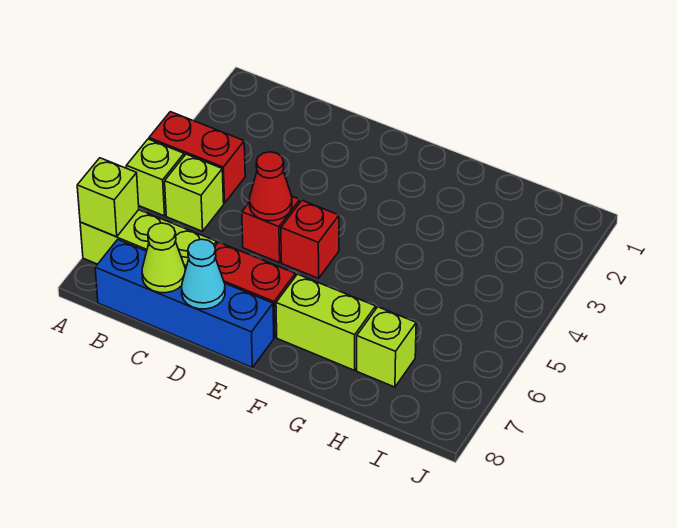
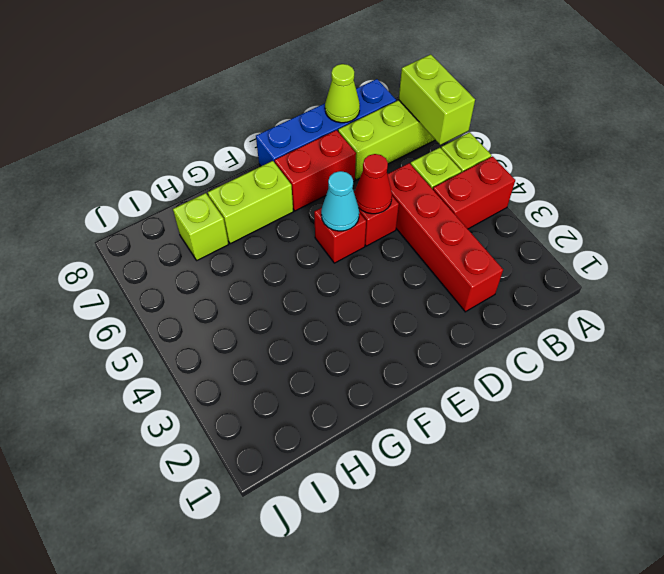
lime 1x1 brick [77,158,139,237] -> lime 1x2 brick [399,54,475,145]
none -> red 1x4 brick [388,163,503,312]
cyan 1x1 cone [182,239,225,309] -> cyan 1x1 cone moved to [321,171,359,231]

